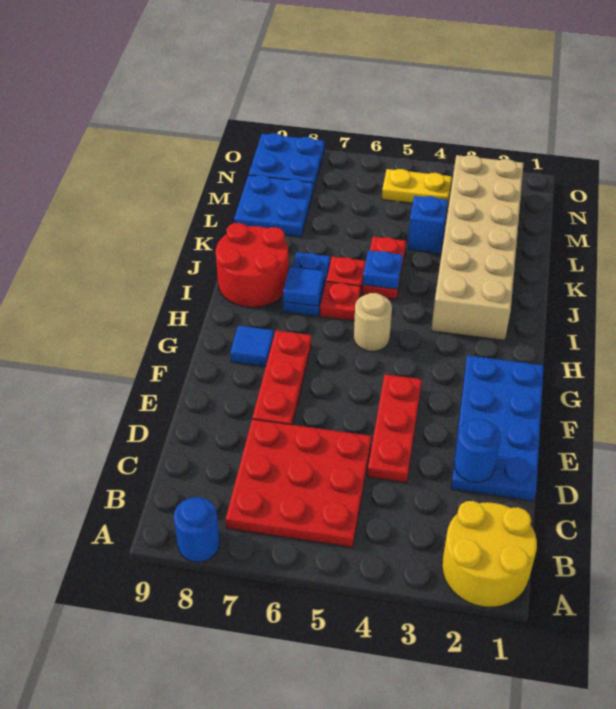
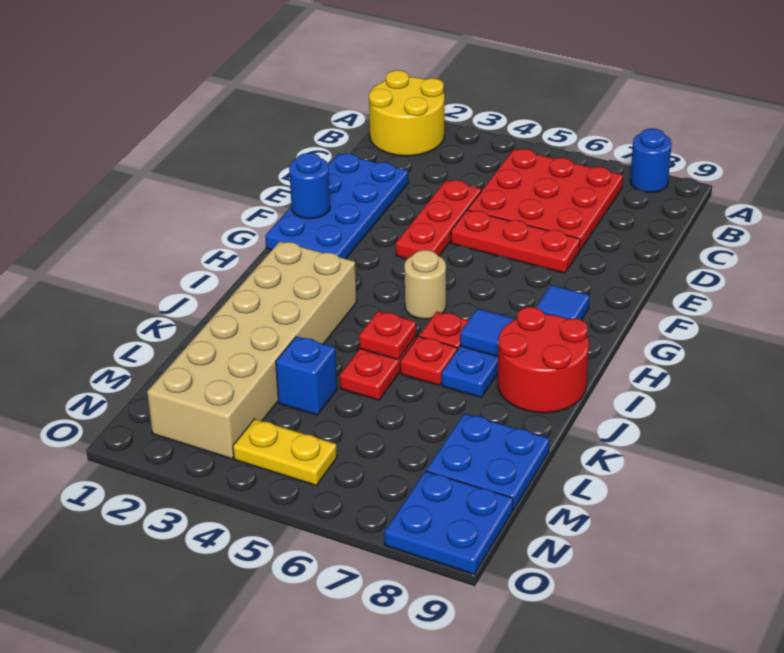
blue 1x1 round brick [454,419,501,482] -> blue 1x1 round brick moved to [289,153,330,219]
red 1x3 plate [252,330,311,425] -> red 1x3 plate turned to [451,210,580,273]
blue 1x1 plate [363,250,403,289] -> red 1x1 plate [359,311,416,360]

